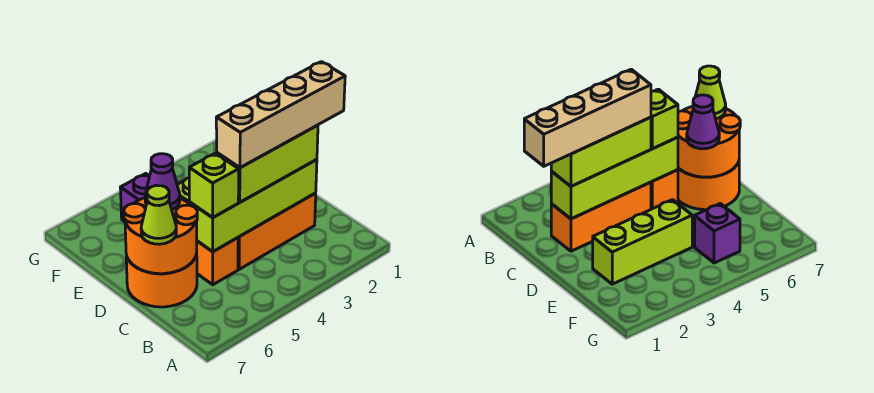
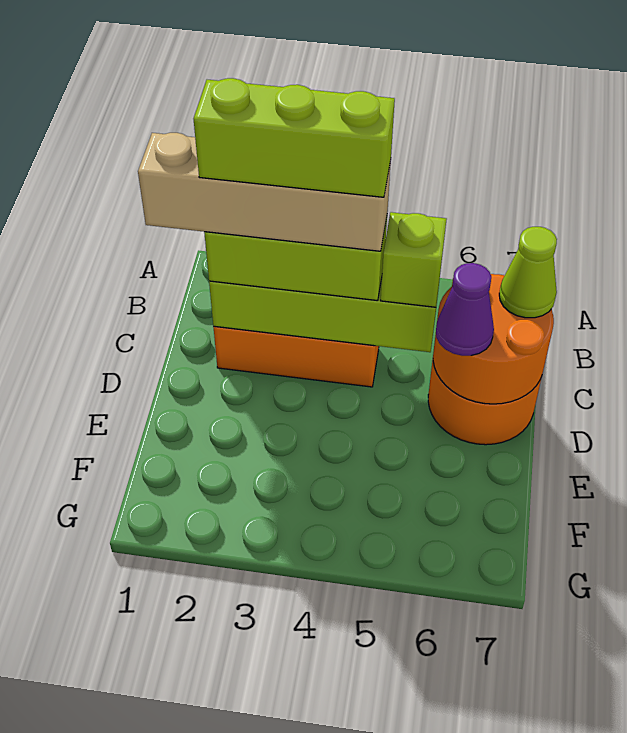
orange 1x1 brick [197,238,238,285] -> none
lime 1x3 brick [593,200,692,284] -> lime 1x3 brick moved to [194,78,395,197]
purple 1x1 brick [120,174,149,221] -> none

